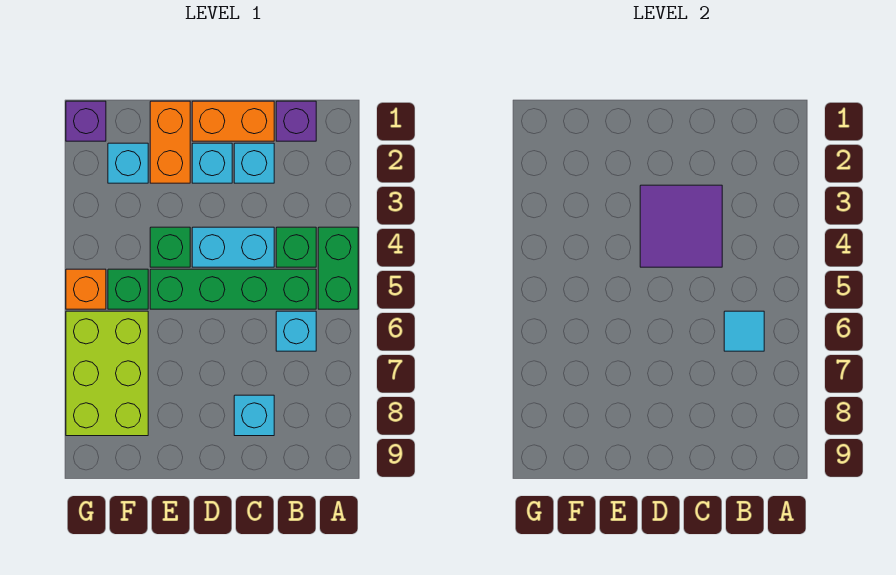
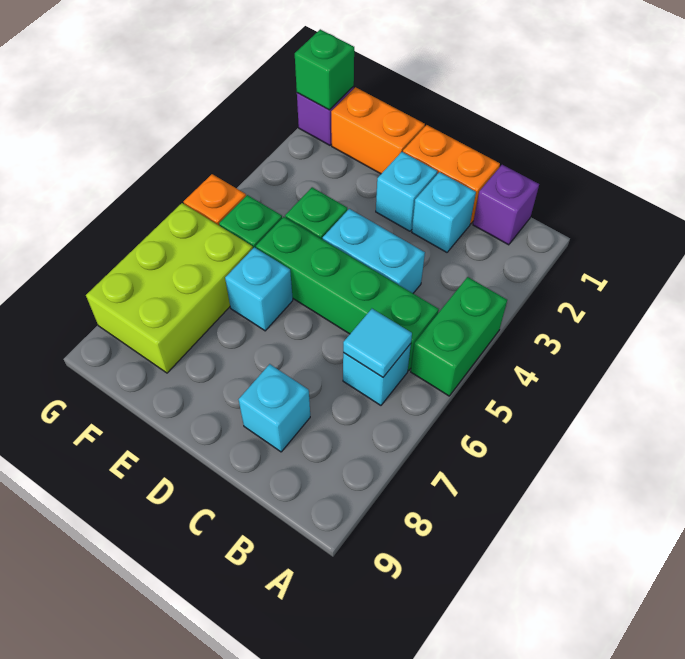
green 1x1 brick [276,227,316,267] -> green 1x1 brick moved to [295,29,354,110]
purple 2x2 tile [640,185,722,267] -> none
orange 1x2 brick [150,101,190,183] -> orange 1x2 brick turned to [331,87,425,174]
cyan 1x1 brick [108,143,148,183] -> cyan 1x1 brick moved to [225,247,293,331]

